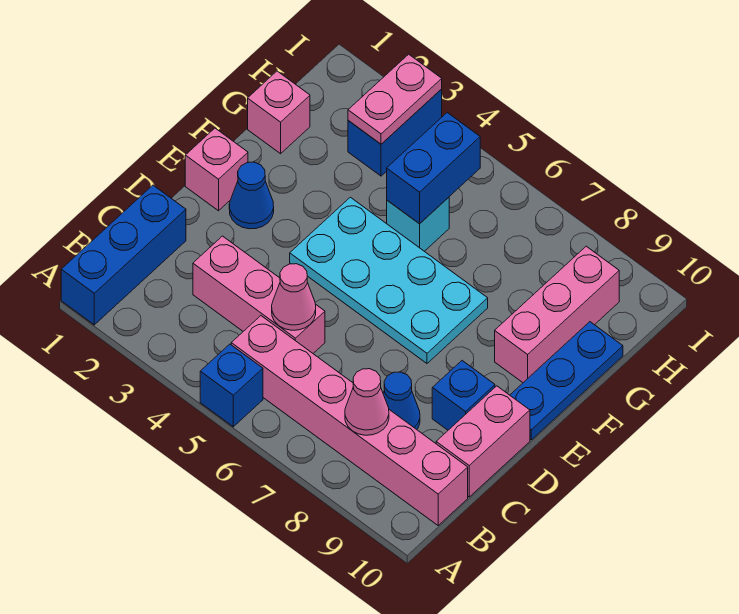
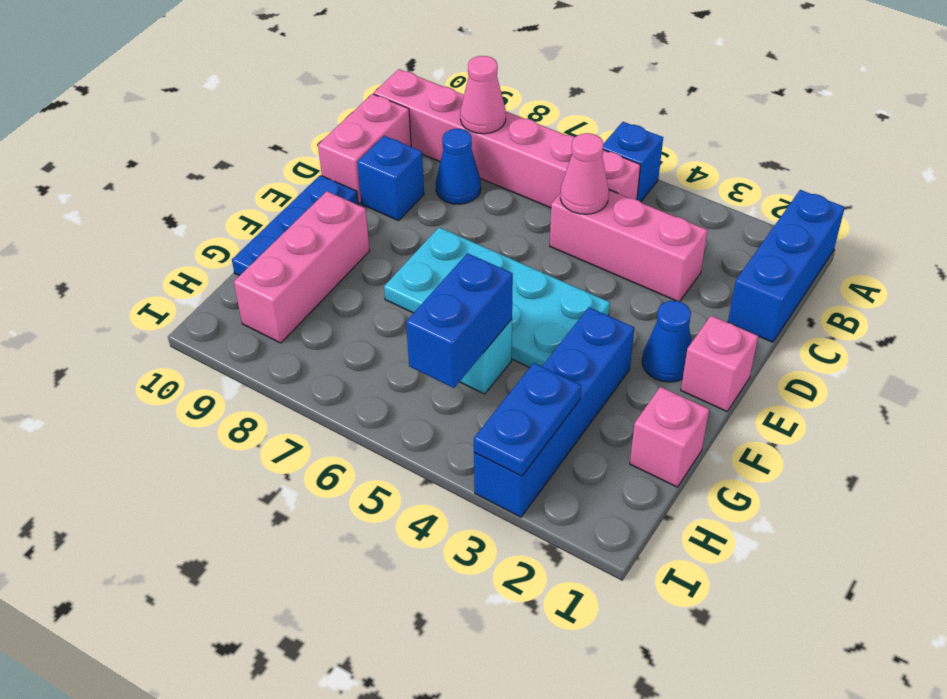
blue 1x2 brick [348,89,442,176] -> blue 1x4 brick [474,307,634,517]
pink 1x2 plate [348,54,442,144] -> blue 1x2 plate [474,363,581,476]

